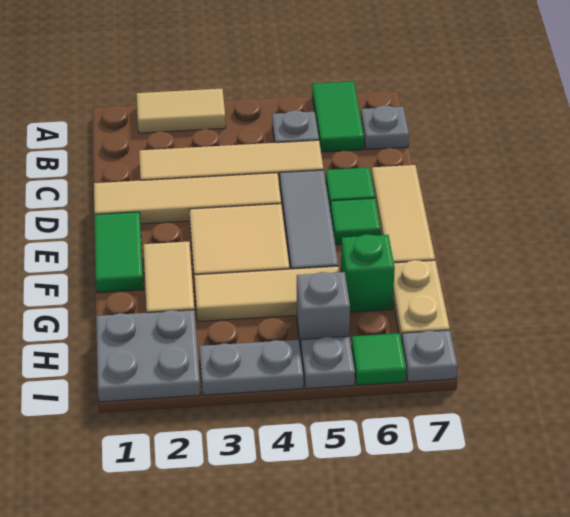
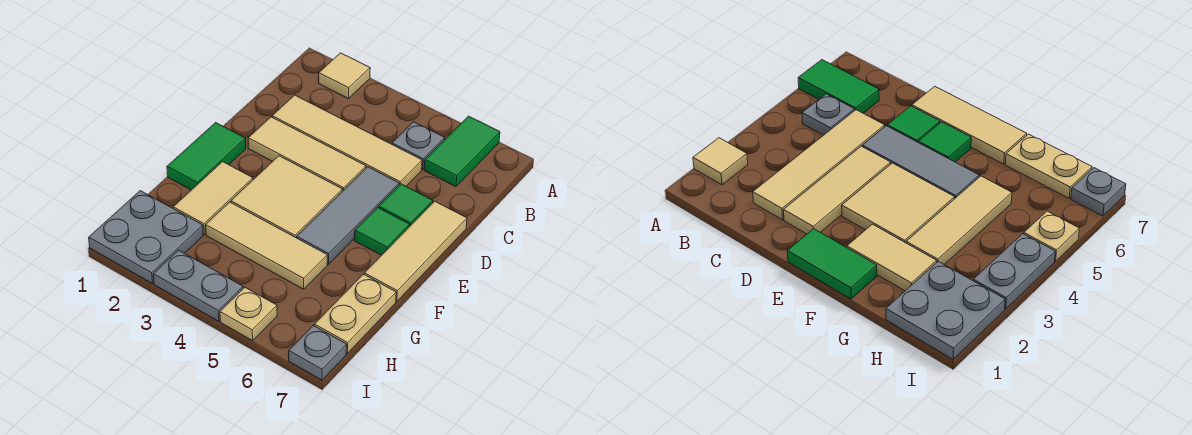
tan 1x2 tile [136,89,226,133] -> tan 1x1 tile [319,53,370,99]
grey 1x1 plate [361,105,409,150] -> none
tan 1x4 tile [94,173,281,224] -> tan 1x3 tile [248,117,366,191]
green 1x1 brick [341,234,395,312] -> none
grey 1x1 brick [297,272,350,348] -> none
grey 1x1 plate [301,337,355,389] -> tan 1x1 plate [220,287,277,341]
green 1x1 tile [351,333,406,385] -> none

